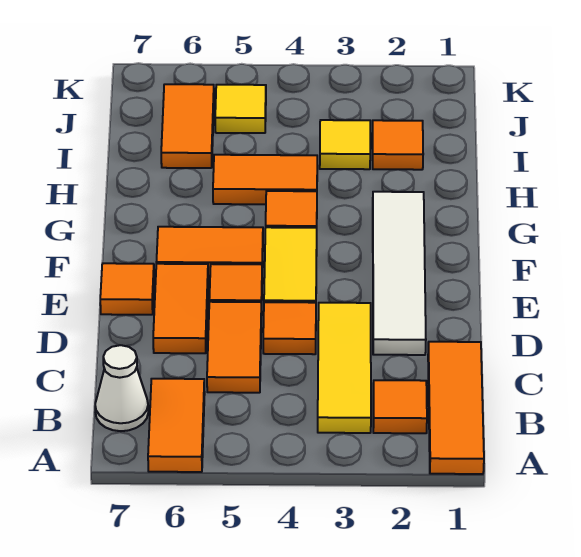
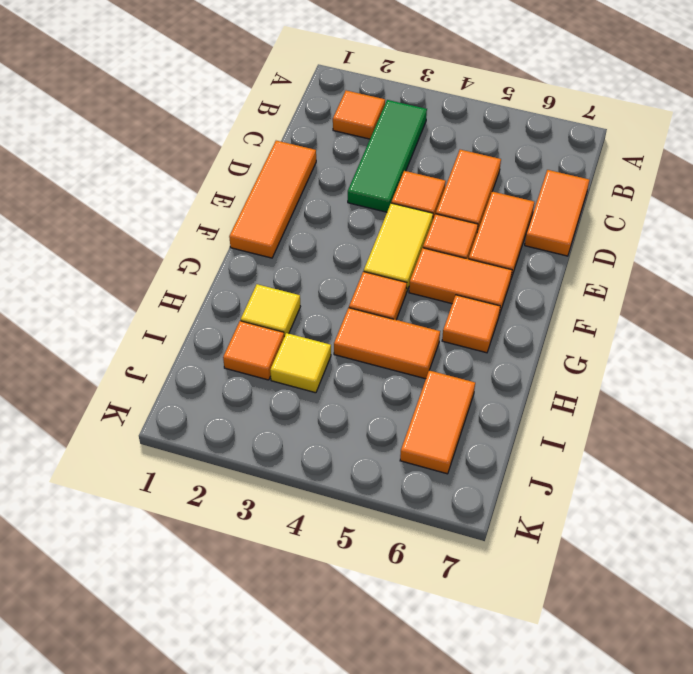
orange 1x3 tile [428,342,484,474] -> orange 1x3 tile moved to [229,141,316,258]
orange 1x2 tile [148,379,205,472] -> orange 1x2 tile moved to [525,170,589,256]
yellow 1x3 tile [318,303,371,433] -> green 1x3 tile [348,100,427,212]
white 1x1 cone [95,345,148,431] -> none
white 1x4 tile [373,192,426,355] -> none
orange 1x1 tile [100,263,154,315] -> orange 1x1 tile moved to [442,295,500,353]
yellow 1x1 tile [215,85,266,133] -> yellow 1x1 tile moved to [241,284,300,336]

